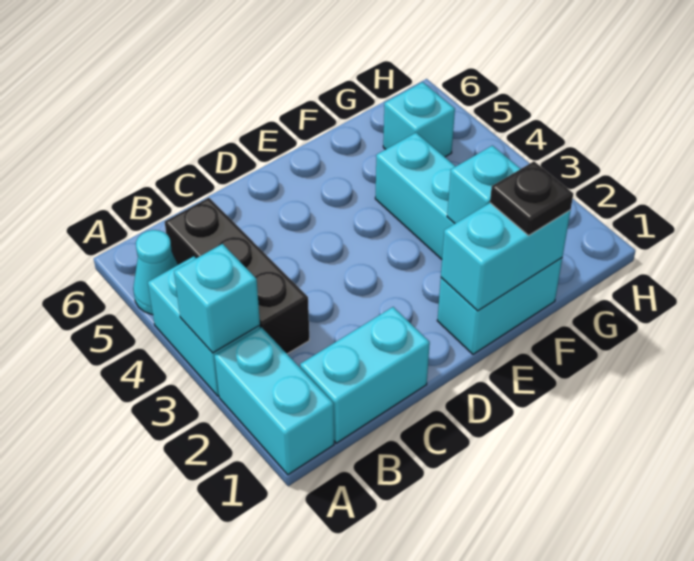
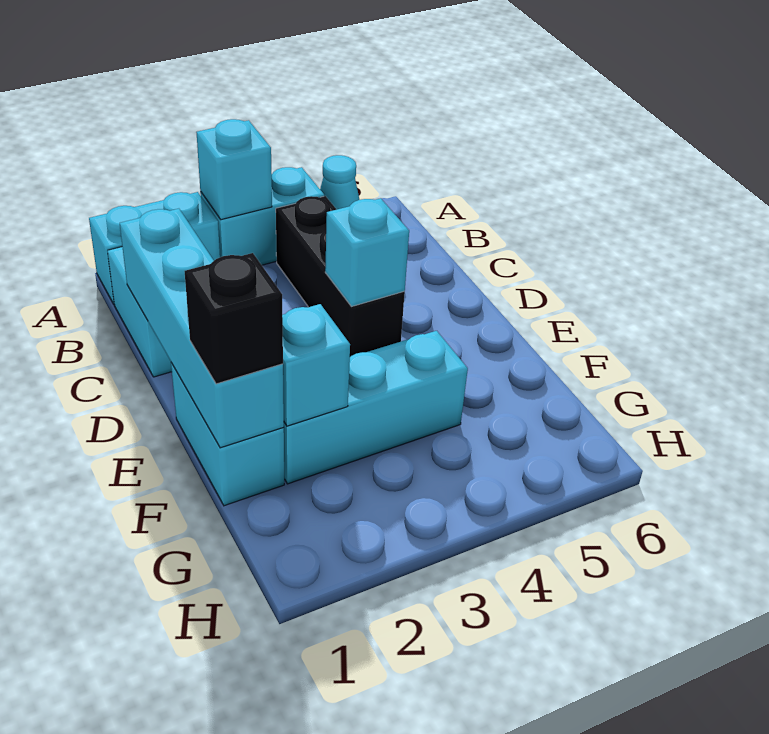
black 1x3 brick [165,198,309,354] -> black 1x3 brick turned to [276,196,405,357]
cyan 1x2 brick [441,203,571,311] -> cyan 1x4 brick [120,209,284,448]
black 1x1 plate [490,161,573,235] -> black 1x1 brick [185,253,283,384]
cyan 1x1 brick [383,82,455,157] -> cyan 1x1 brick moved to [325,198,409,307]

